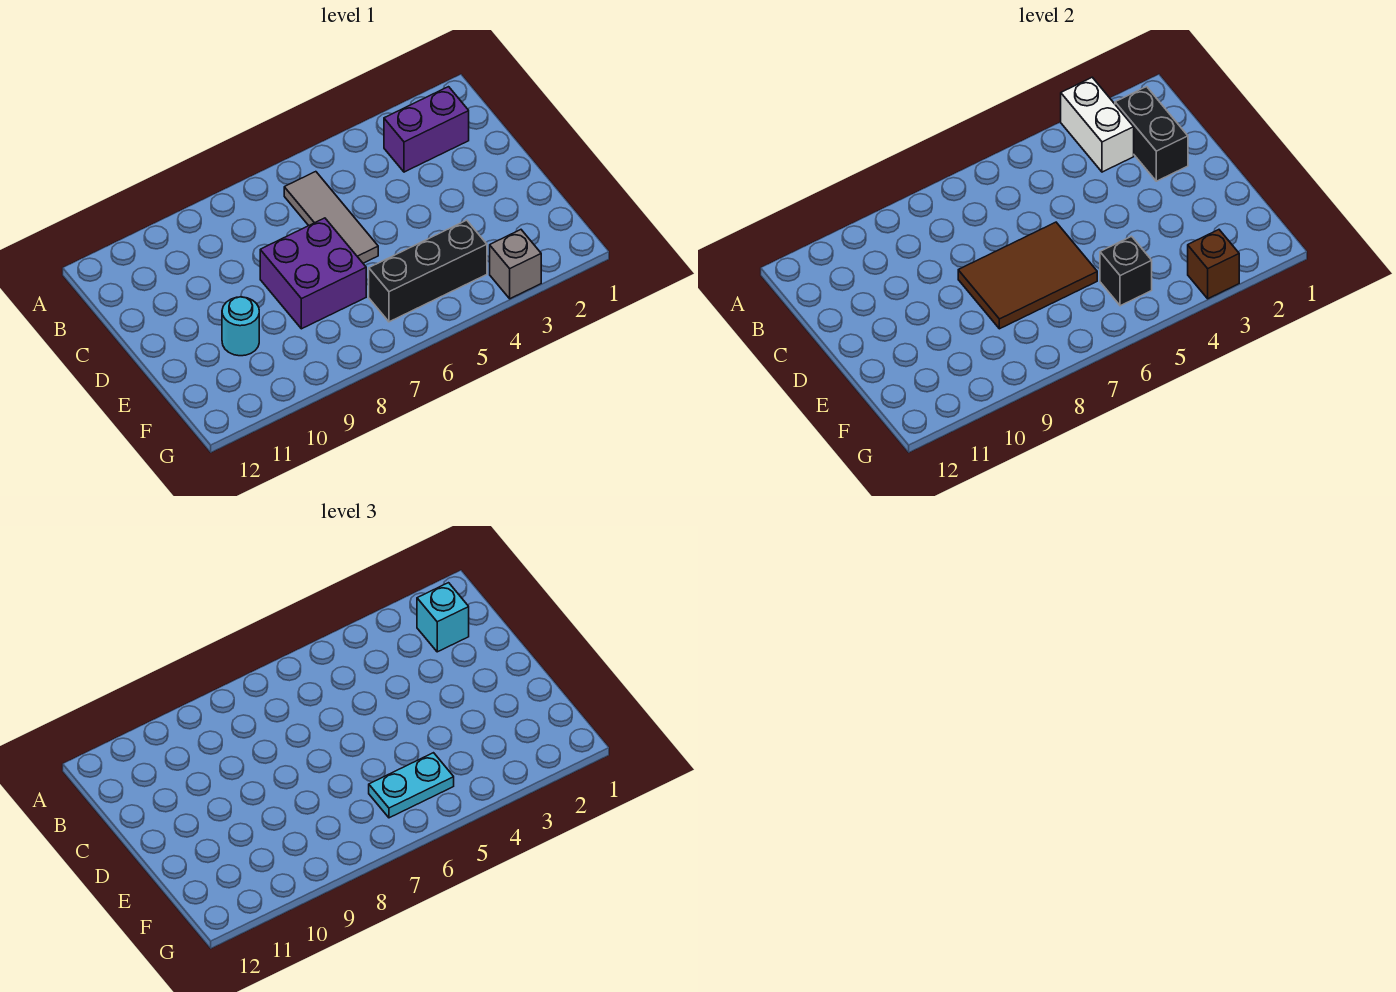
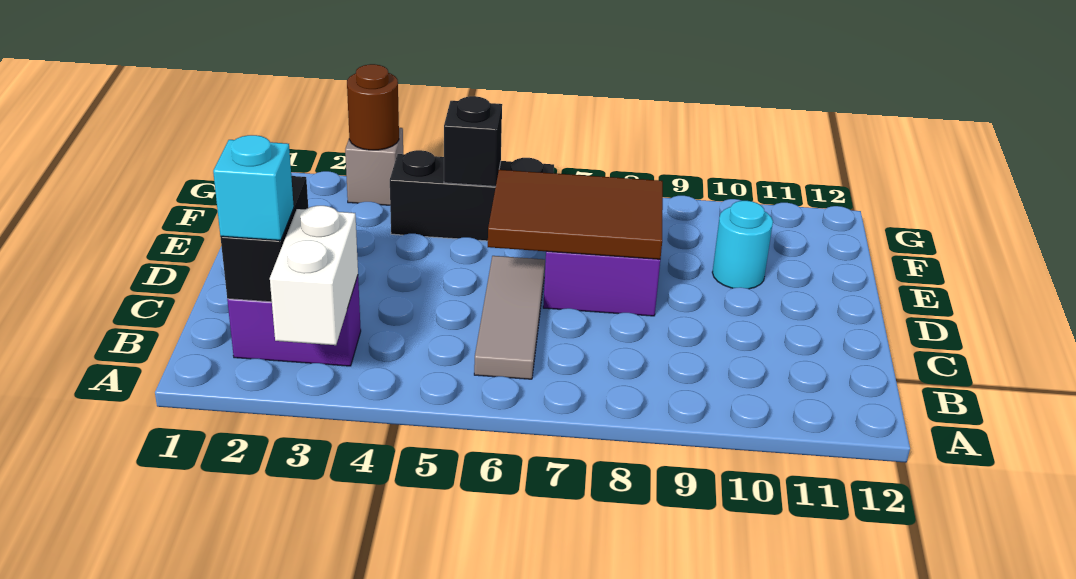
cyan 1x2 plate [369,753,454,818] -> none
brown 1x1 brick [1188,230,1239,299] -> brown 1x1 round brick [347,64,399,150]

